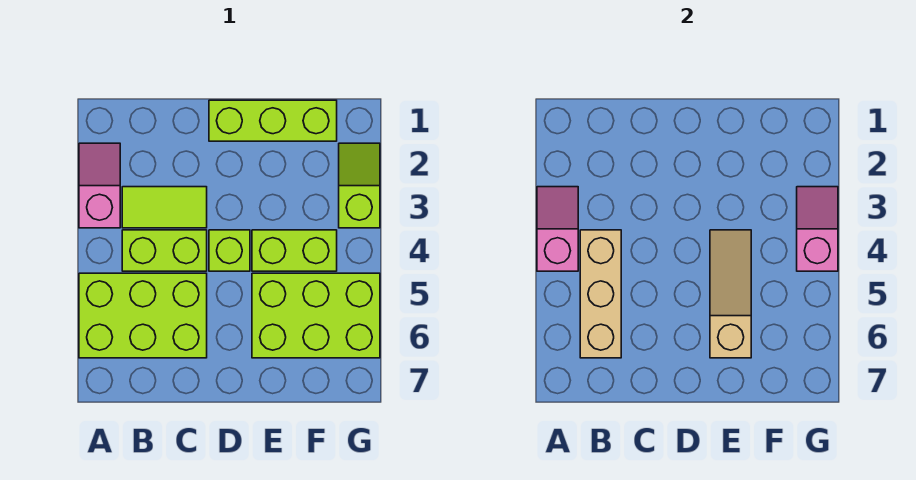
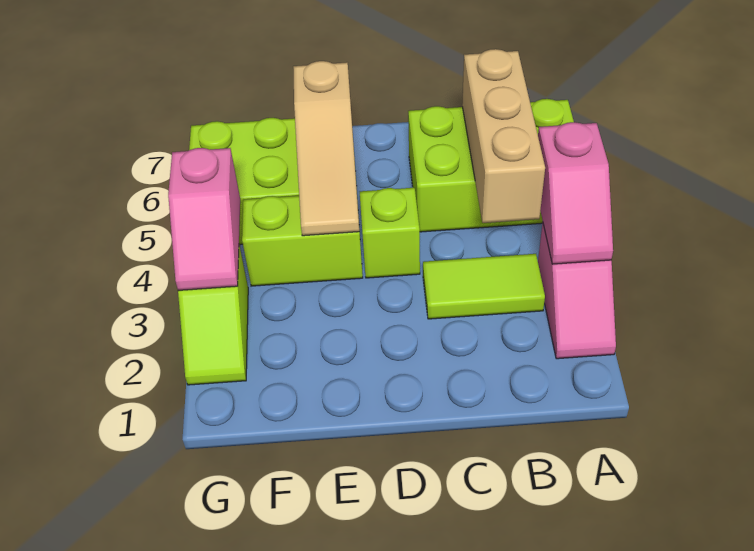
lime 1x2 brick [122,230,207,271] -> none
lime 1x3 brick [209,100,337,141] -> none

